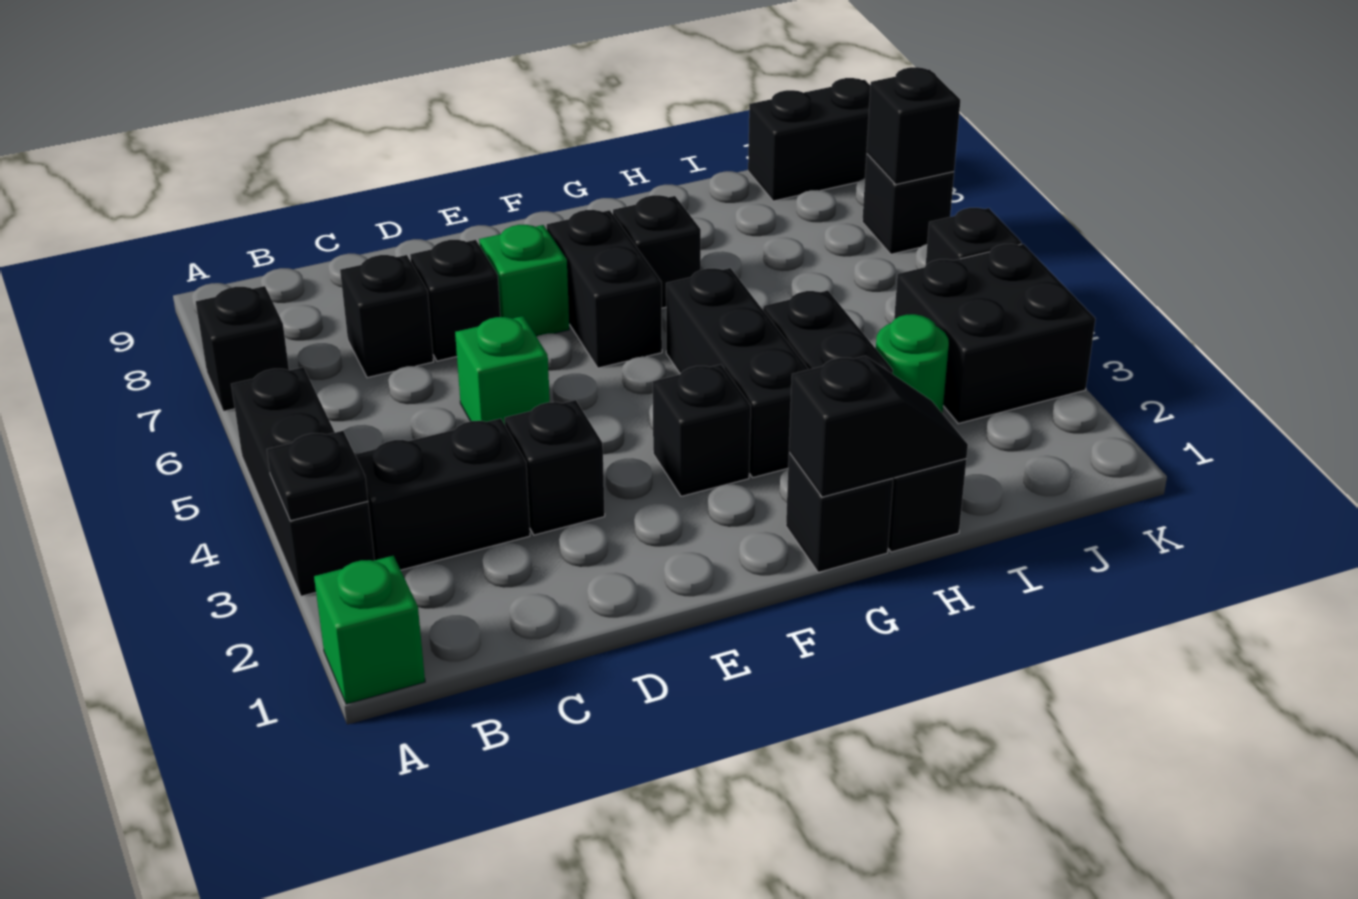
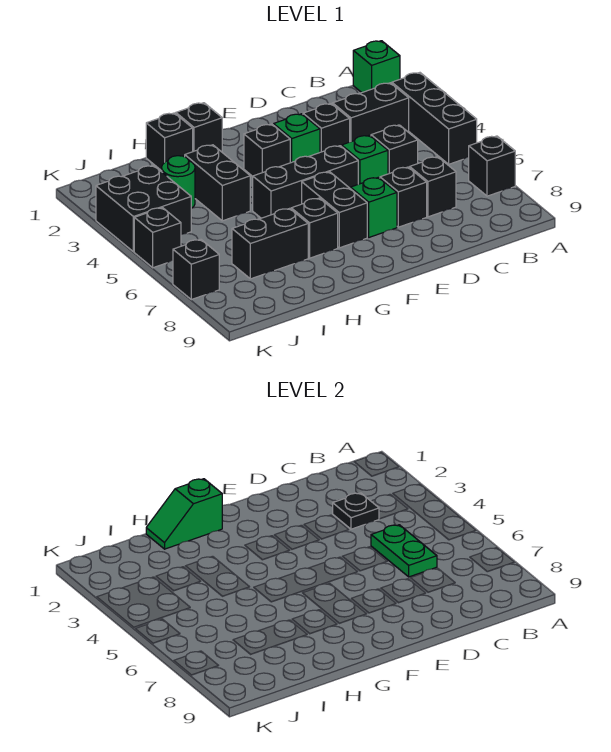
black 1x1 plate [267,431,368,521] -> black 1x1 plate moved to [333,493,379,529]
none -> green 1x2 plate [371,525,437,577]
none -> green 1x1 brick [273,114,320,163]
black 1x2 slope [789,356,968,497] -> green 1x2 slope [146,479,222,549]
black 1x3 brick [666,268,809,478] -> black 1x3 brick turned to [253,146,358,218]
black 1x2 brick [748,78,870,201] -> black 1x2 brick moved to [232,208,308,279]
black 1x1 brick [867,67,960,185] -> black 1x1 brick moved to [371,125,418,174]

